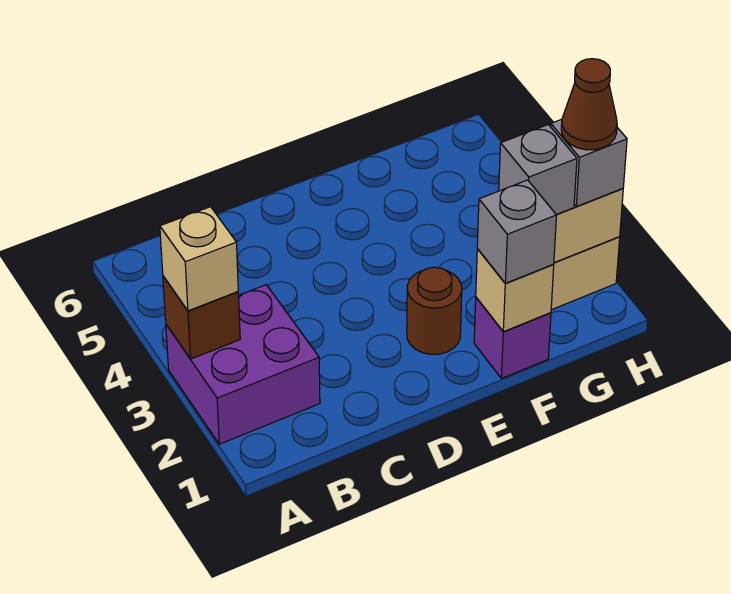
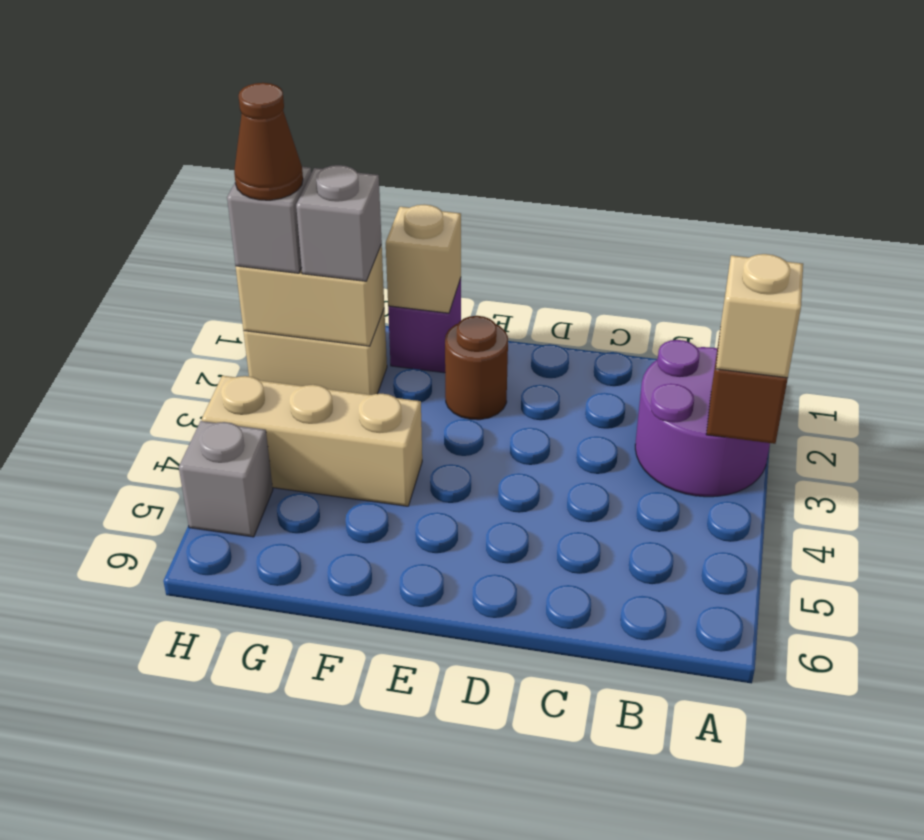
purple 2x2 brick [166,285,320,444] -> purple 2x2 round brick [635,340,770,497]
grey 1x1 brick [477,180,557,283] -> grey 1x1 brick moved to [179,421,273,537]
none -> tan 1x3 brick [202,376,422,506]

